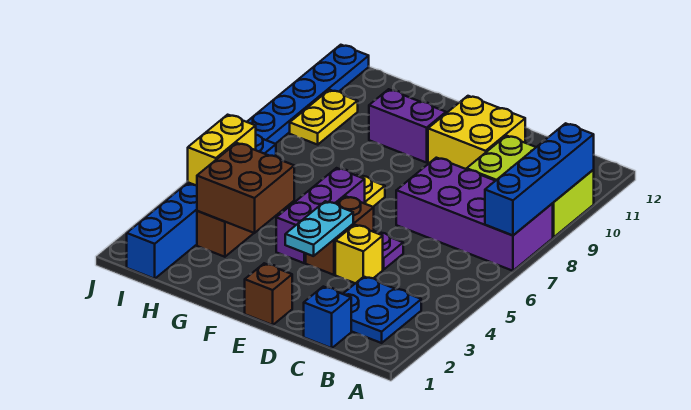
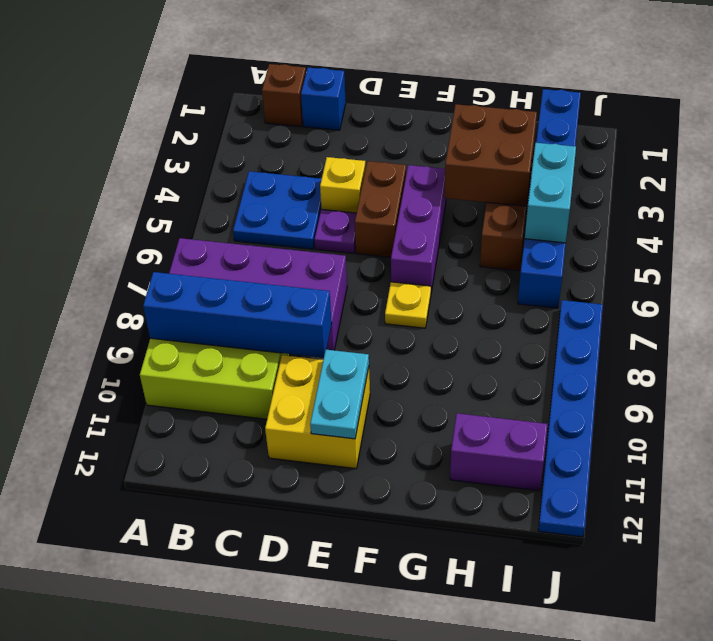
blue 1x4 brick [485,123,594,236] -> blue 1x4 brick turned to [143,272,332,358]
blue 2x2 plate [343,277,421,343] -> blue 2x2 plate moved to [233,171,322,249]
brown 1x1 brick [245,263,292,325] -> brown 1x1 brick moved to [262,64,306,127]
cyan 1x2 plate [285,201,353,256] -> cyan 1x2 plate moved to [310,350,369,439]
purple 1x2 brick [369,89,446,163] -> purple 1x2 brick moved to [450,413,548,491]
yellow 1x2 brick [188,115,256,185] -> cyan 1x2 brick [525,143,576,243]
yellow 1x2 plate [290,90,358,145] -> none

